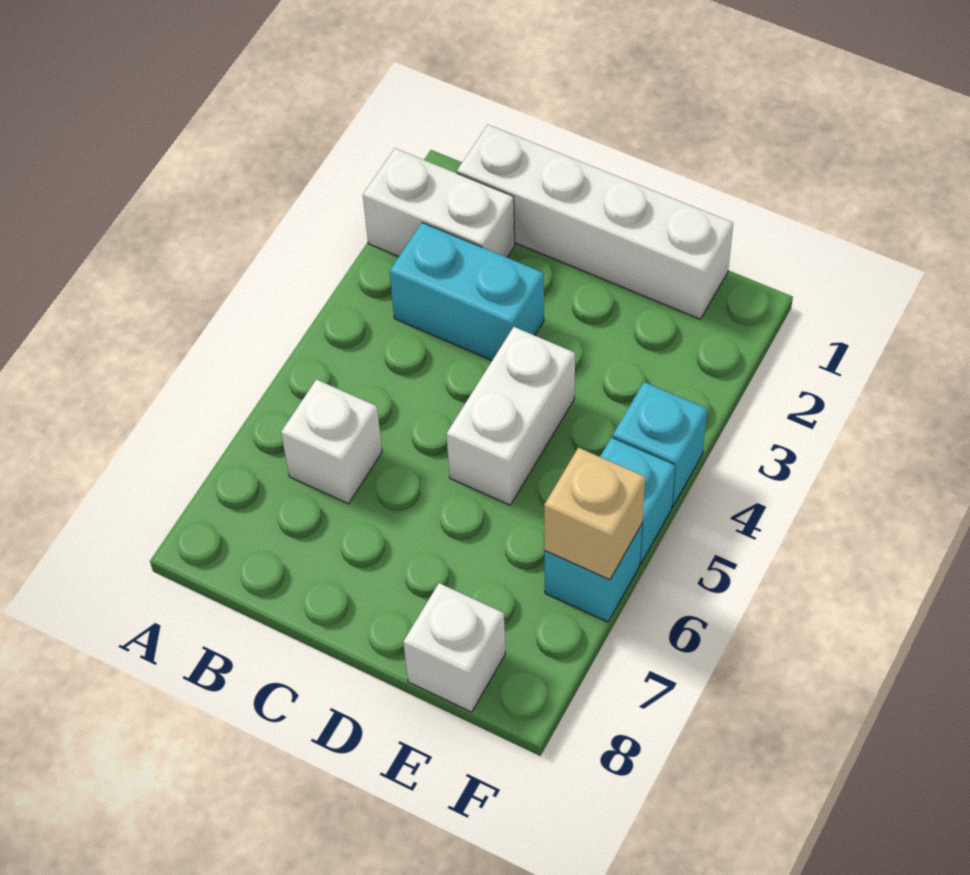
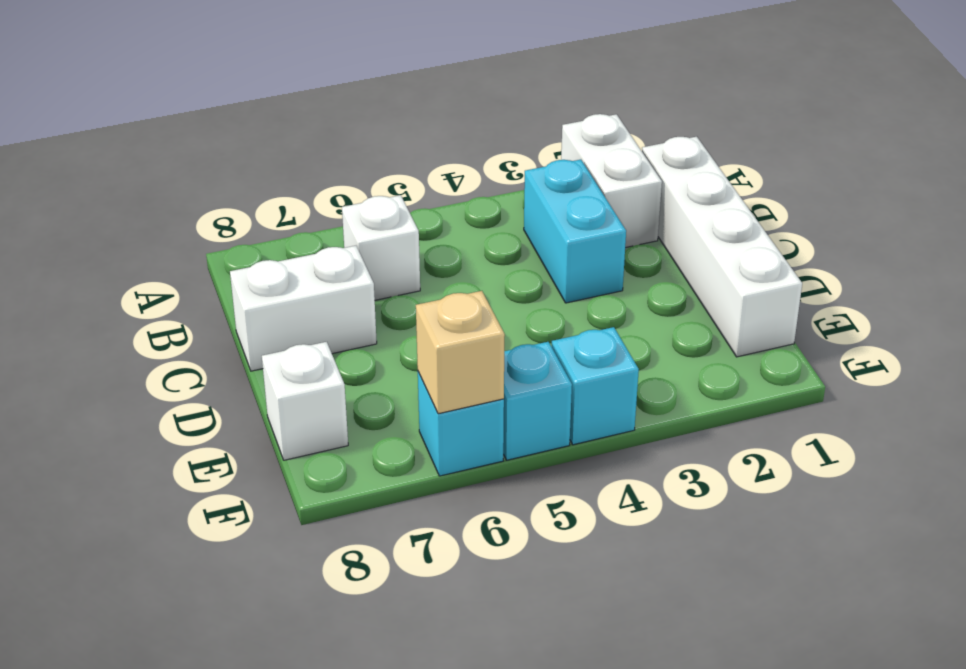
white 1x2 brick [447,327,575,505] -> white 1x2 brick moved to [230,246,377,371]

